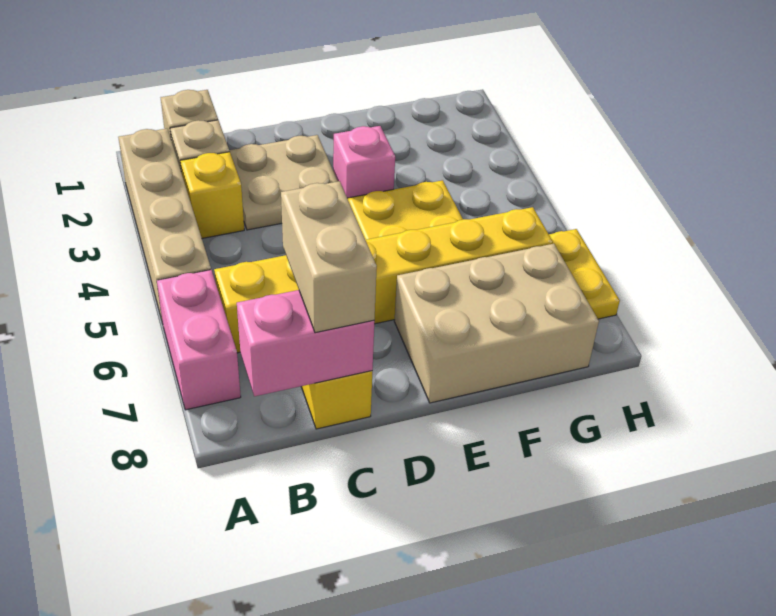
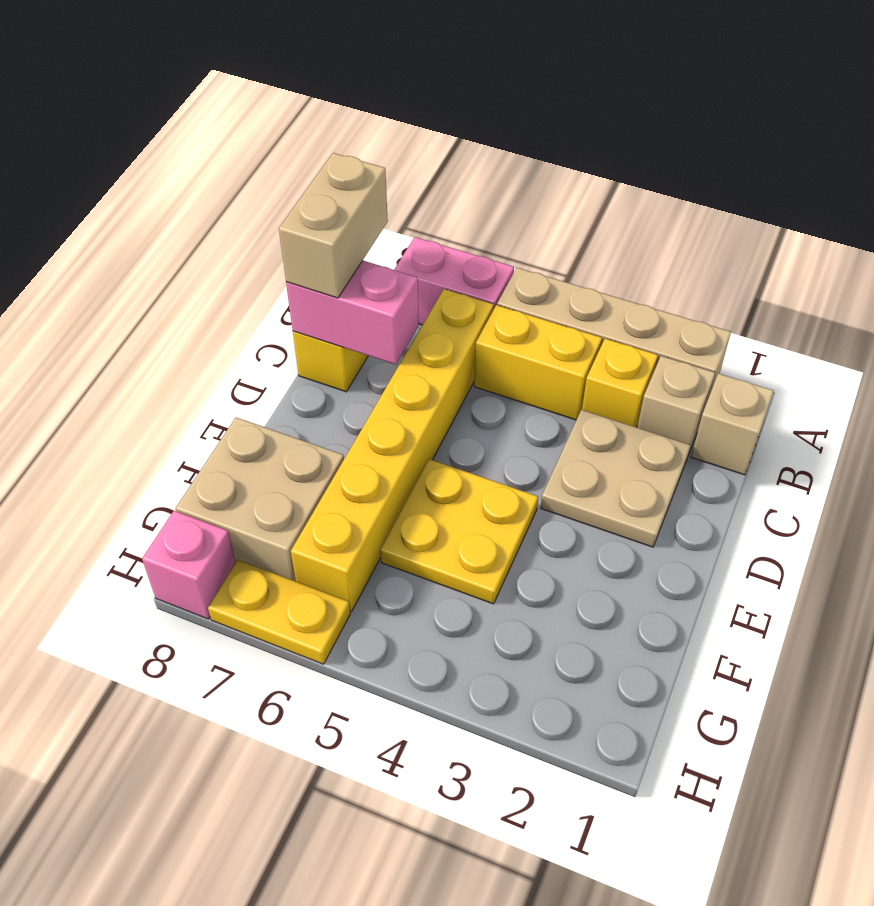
none -> yellow 1x2 brick [474,305,602,420]
pink 1x2 brick [237,290,374,396] -> pink 1x2 brick turned to [286,261,419,364]
tan 1x2 brick [281,181,377,333] -> tan 1x2 brick turned to [279,153,388,298]
pink 1x1 brick [333,126,395,199] -> pink 1x1 brick moved to [142,511,236,619]
tan 2x3 brick [394,244,599,403] -> tan 2x2 brick [176,417,344,581]

